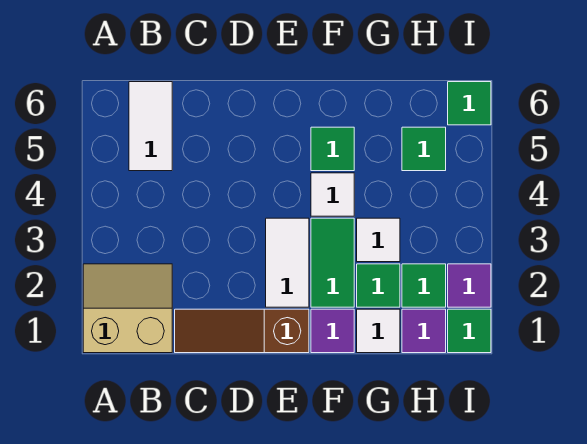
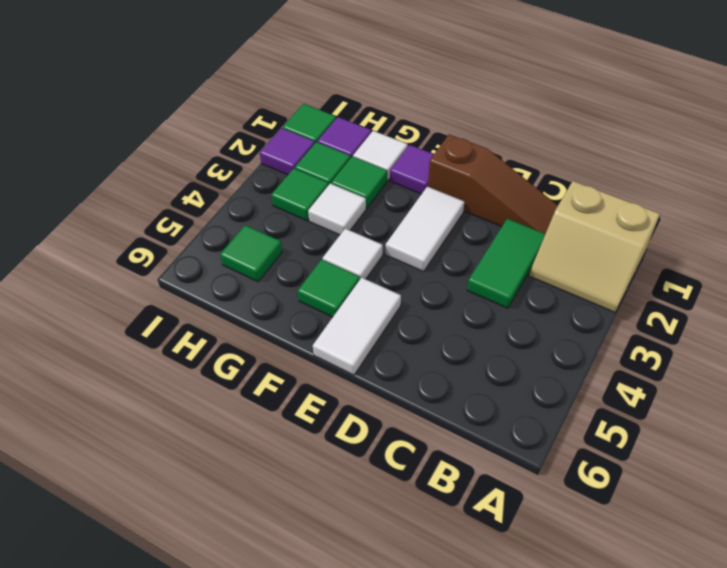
white 1x2 tile [129,82,172,171] -> white 1x2 tile moved to [313,278,401,375]
green 1x2 tile [311,218,354,307] -> green 1x2 tile moved to [467,219,545,308]
green 1x1 tile [448,82,491,125] -> green 1x1 tile moved to [271,168,328,221]

